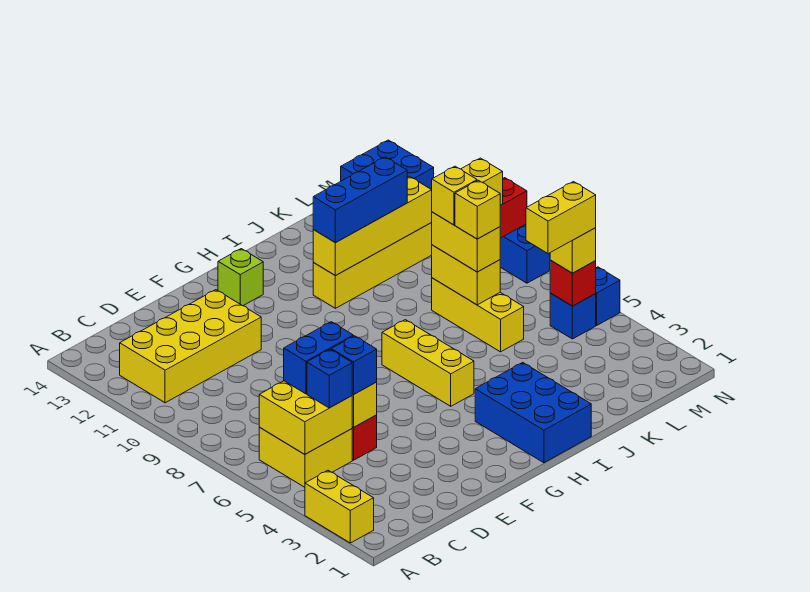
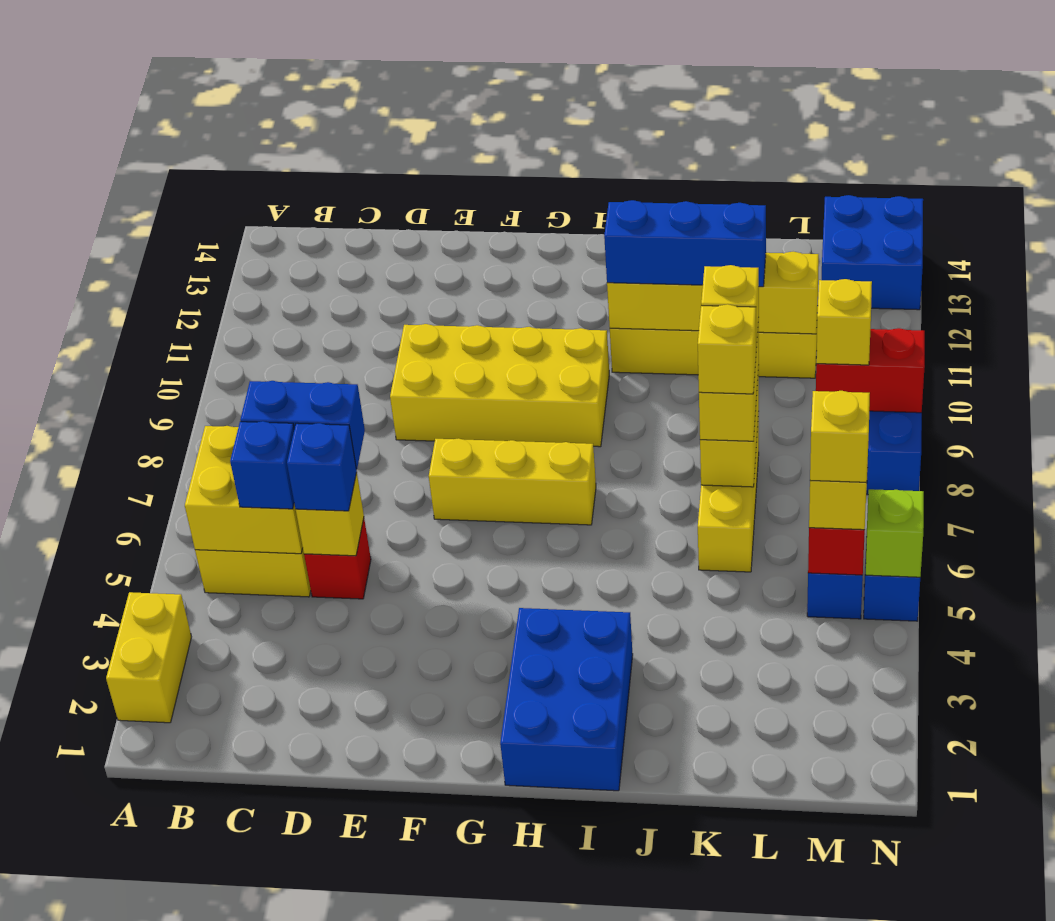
yellow 2x4 brick [120,290,261,403] -> yellow 2x4 brick moved to [390,324,609,447]
lime 1x1 brick [218,249,263,306] -> lime 1x1 brick moved to [866,489,924,577]
yellow 1x3 brick [382,320,474,406] -> yellow 1x3 brick turned to [429,438,596,525]
yellow 1x2 brick [526,182,596,254] -> yellow 1x1 brick [810,391,870,482]

